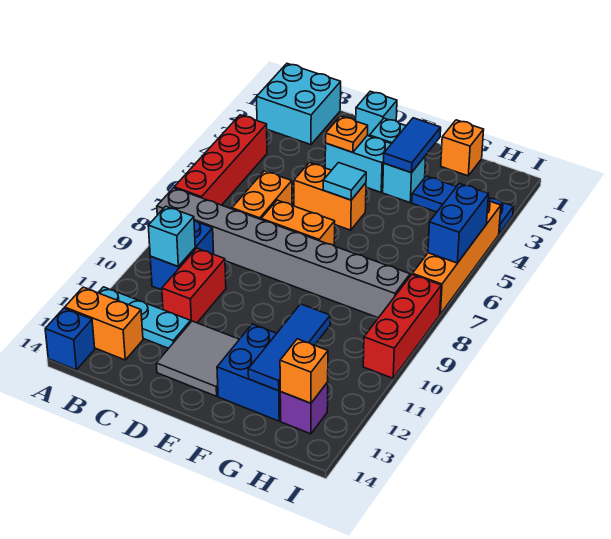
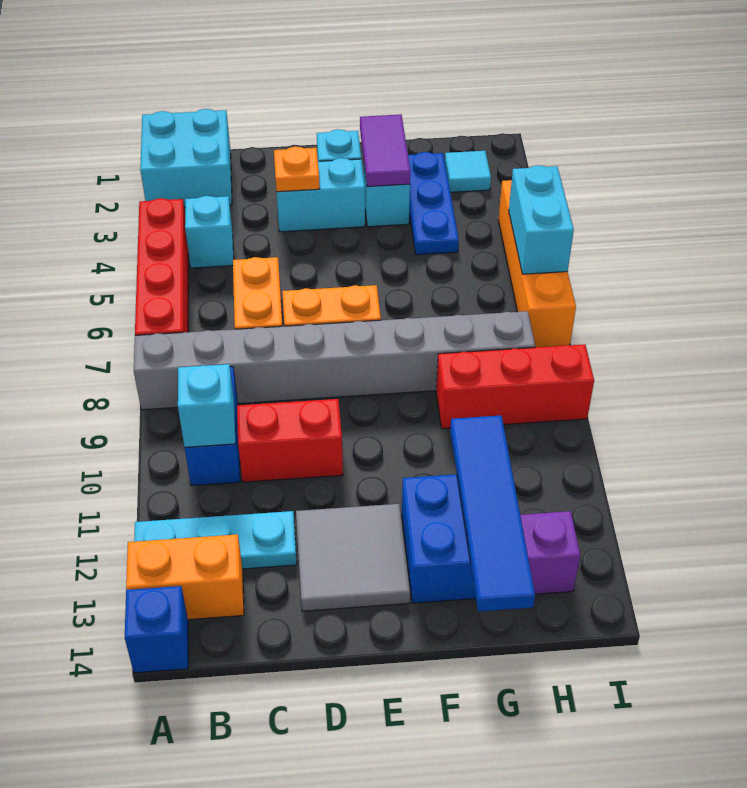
red 1x2 brick [162,248,226,323] -> red 1x2 brick turned to [237,399,343,482]
cyan 1x1 brick [356,91,397,136] -> cyan 1x1 brick moved to [185,196,234,268]
orange 1x2 brick [294,162,366,230] -> none
cyan 1x1 tile [323,163,366,200] -> cyan 1x1 tile moved to [445,151,491,192]
blue 1x2 tile [384,118,441,173] -> purple 1x2 tile [360,114,410,187]
orange 1x1 brick [441,120,484,176] -> none
blue 1x3 plate [412,176,513,234] -> blue 1x3 plate turned to [408,152,459,255]
blue 1x3 tile [248,304,330,391] -> blue 1x4 tile [450,415,535,612]
orange 1x1 brick [280,339,328,403] -> none
blue 1x2 brick [428,183,489,263] -> cyan 1x2 brick [509,165,574,274]
red 1x3 brick [363,275,441,378] -> red 1x3 brick turned to [436,344,594,429]

